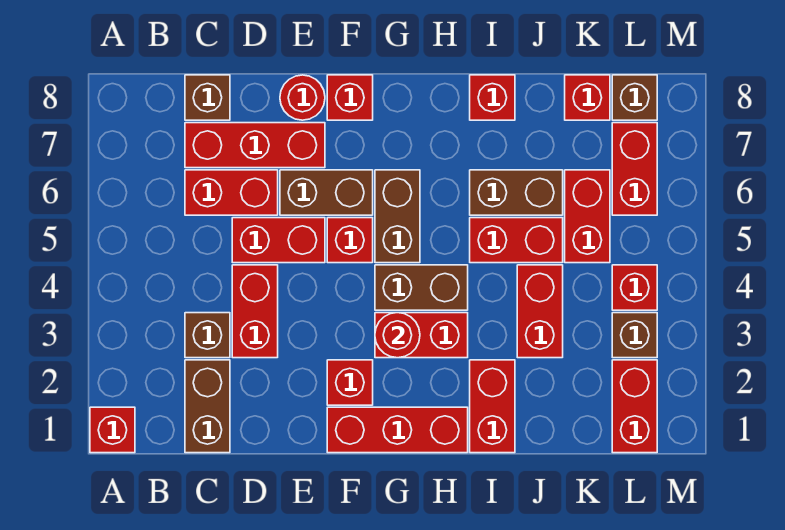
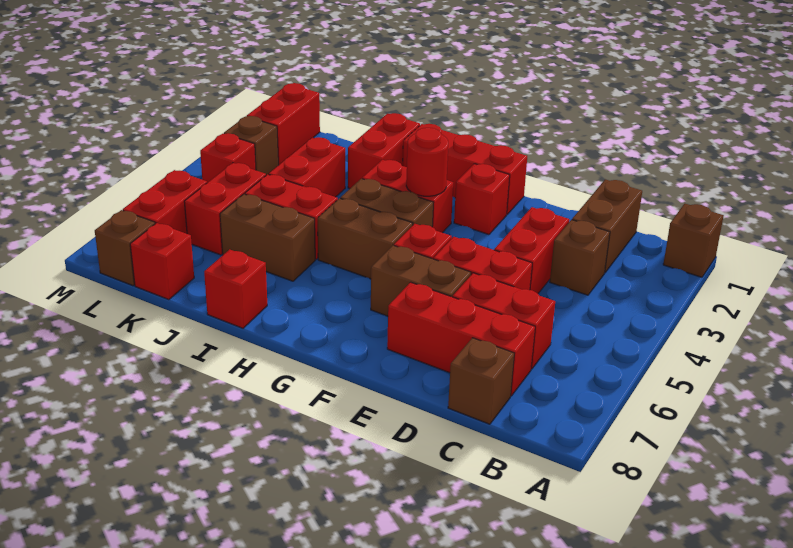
red 1x1 brick [90,407,135,453] -> brown 1x1 brick [663,204,724,277]
red 1x1 round brick [280,75,325,120] -> none
red 1x1 brick [327,75,373,120] -> none
brown 1x2 brick [375,170,420,263] -> brown 1x2 brick turned to [318,198,413,279]

